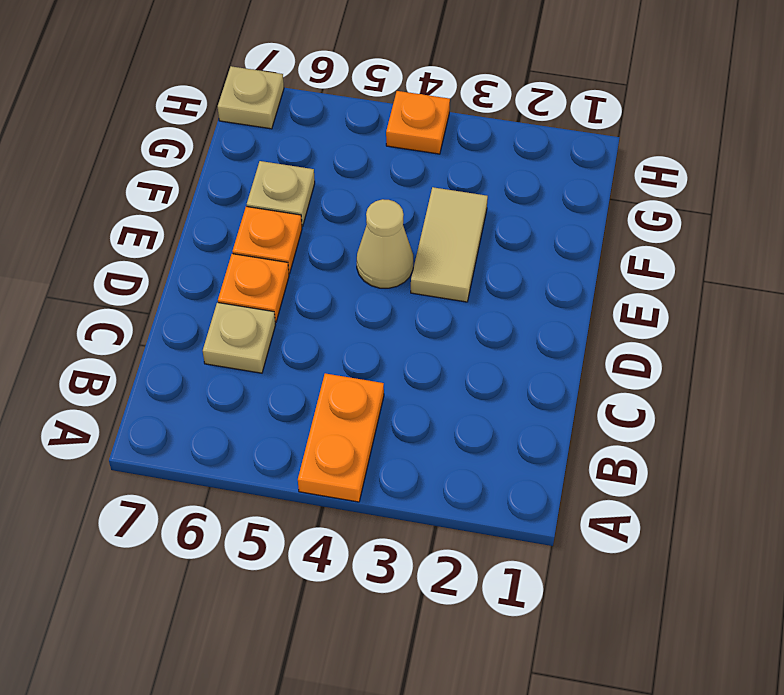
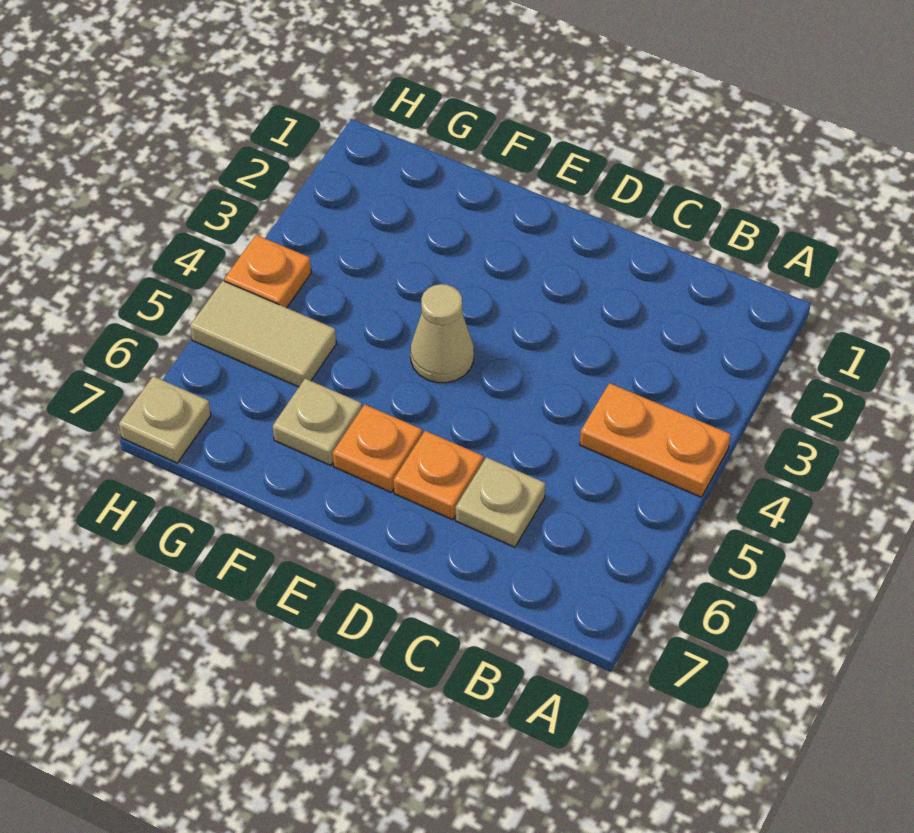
tan 1x2 tile [411,187,488,302] -> tan 1x2 tile moved to [190,281,336,387]

